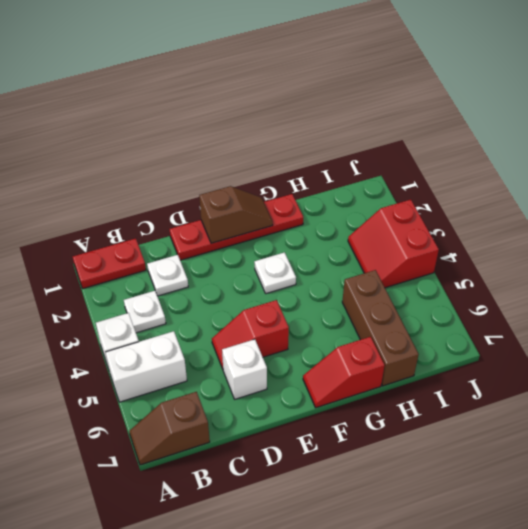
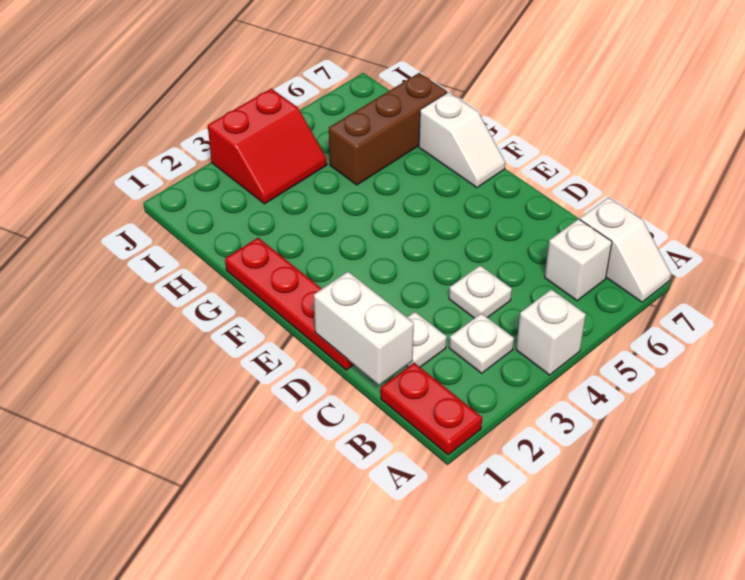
white 1x2 brick [105,331,187,402] -> white 1x2 brick moved to [314,272,414,385]
brown 1x2 slope [129,392,210,465] -> white 1x2 slope [580,197,671,302]
red 1x2 slope [212,300,289,369] -> none
white 1x1 brick [222,339,267,399] -> white 1x1 brick moved to [545,219,612,301]
brown 1x2 slope [199,186,273,243] -> none
white 1x1 plate [254,252,296,294] -> white 1x1 plate moved to [449,266,512,318]
red 1x2 slope [303,337,385,408] -> white 1x2 slope [419,92,505,188]

